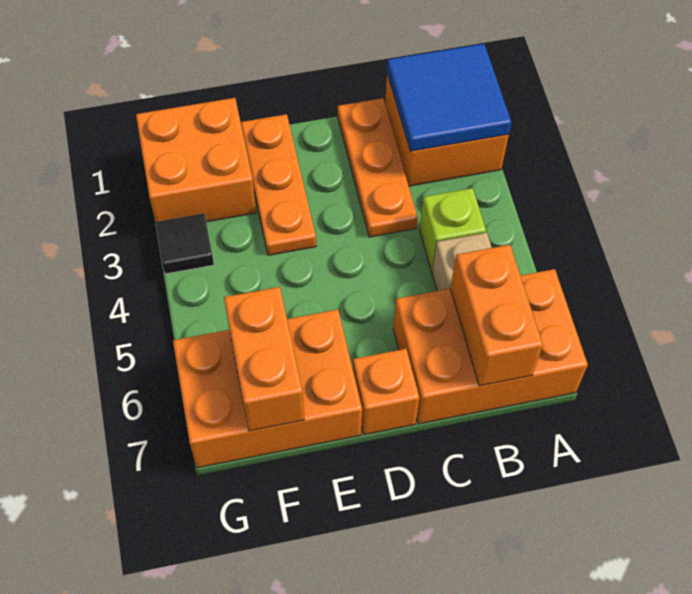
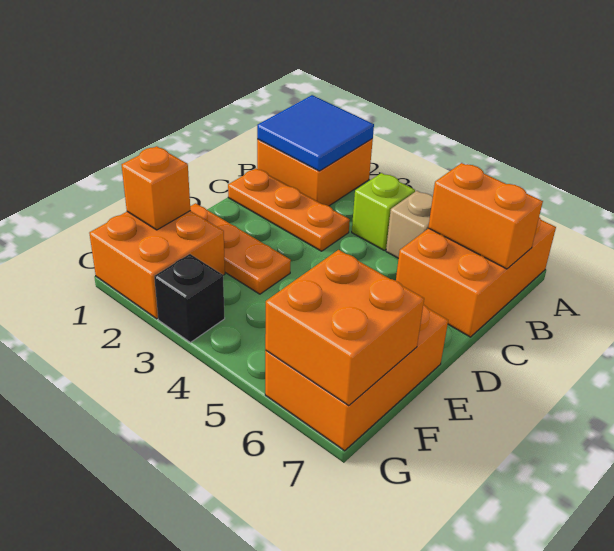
orange 1x1 brick [353,349,419,435] -> orange 1x1 brick moved to [122,146,190,230]
orange 1x2 brick [224,287,304,431] -> orange 2x2 brick [265,250,424,406]
black 1x1 tile [155,213,214,274] -> black 1x1 brick [154,254,225,342]

